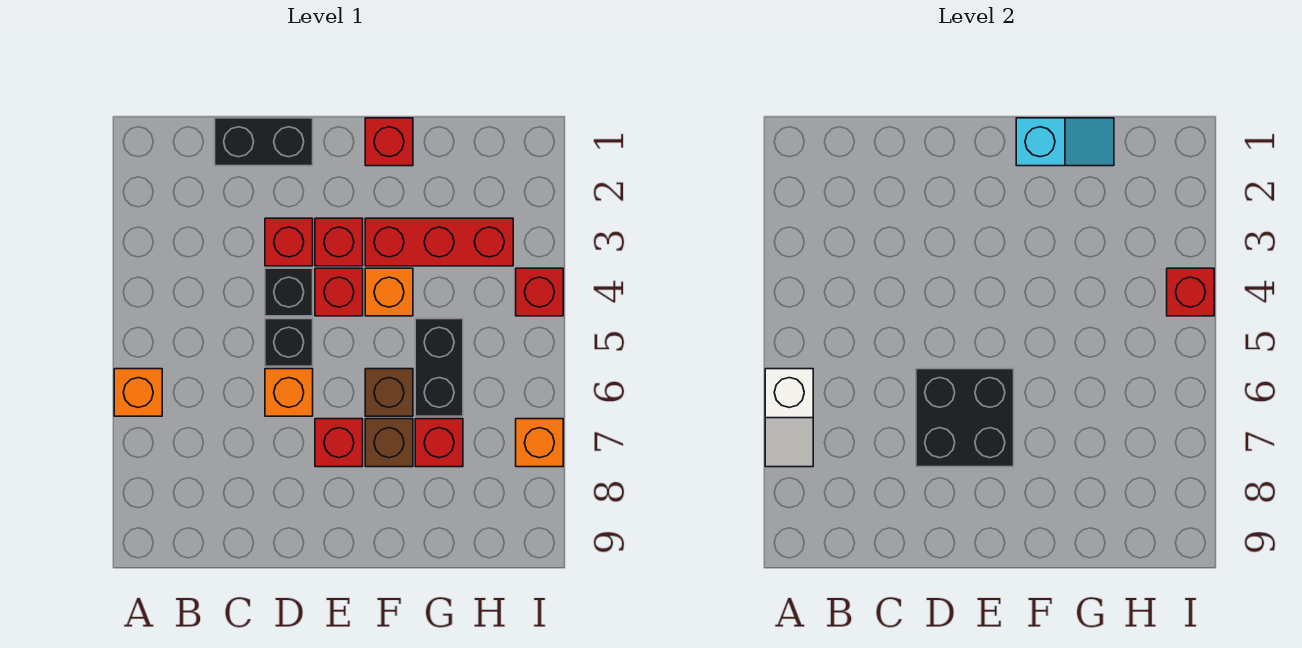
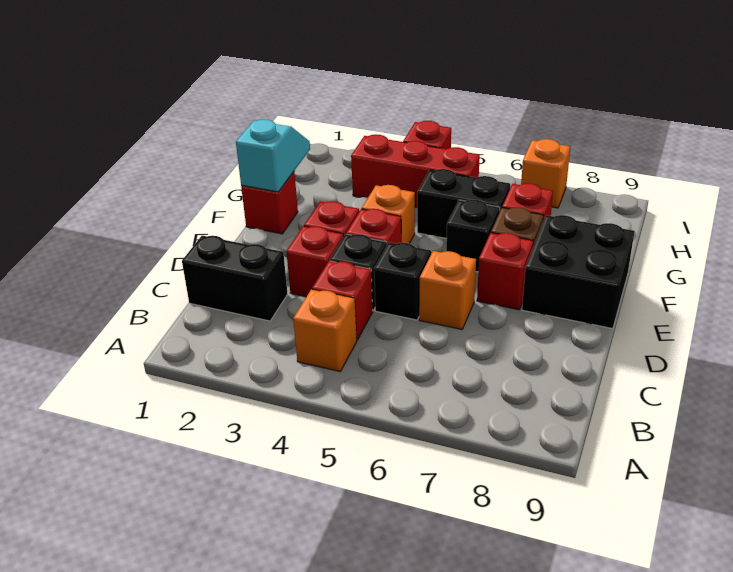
orange 1x1 brick [114,369,162,416] -> orange 1x1 brick moved to [293,289,357,372]
white 1x2 slope [765,369,813,467] -> none
black 1x2 brick [215,118,313,166] -> black 1x2 brick turned to [182,236,288,321]
black 2x2 brick [916,369,1014,467] -> black 2x2 brick moved to [522,215,635,329]
red 1x3 brick [365,218,513,266] -> red 1x3 brick turned to [351,135,480,207]
brown 1x1 brick [365,369,413,416] -> black 1x1 brick [446,200,500,272]
red 1x1 brick [1167,268,1214,316] -> red 1x1 brick moved to [312,261,373,340]

